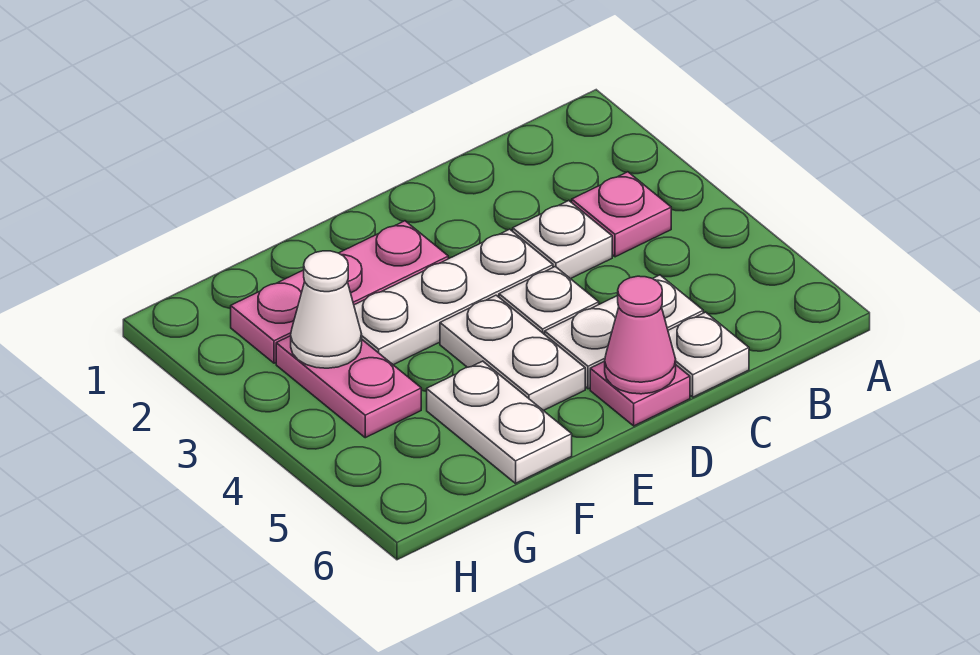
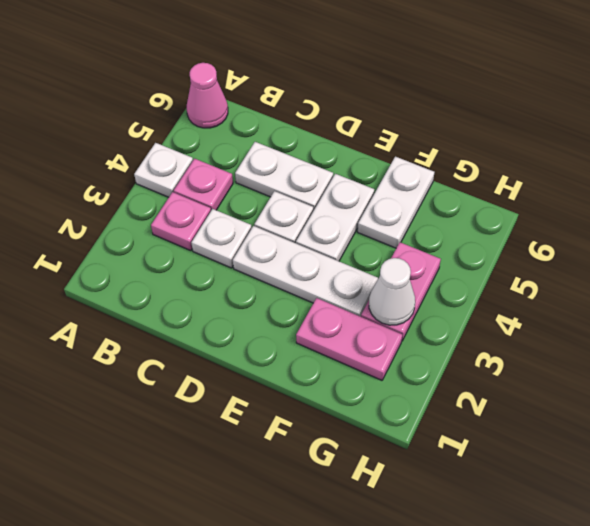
white 1x1 plate [668,312,749,397] -> white 1x1 plate moved to [134,143,193,197]
pink 1x1 plate [590,361,690,426] -> pink 1x1 plate moved to [174,159,233,210]
pink 1x1 cone [605,276,676,394] -> pink 1x1 cone moved to [187,63,228,128]
pink 1x3 plate [231,221,448,363] -> pink 1x2 plate [296,298,402,380]

